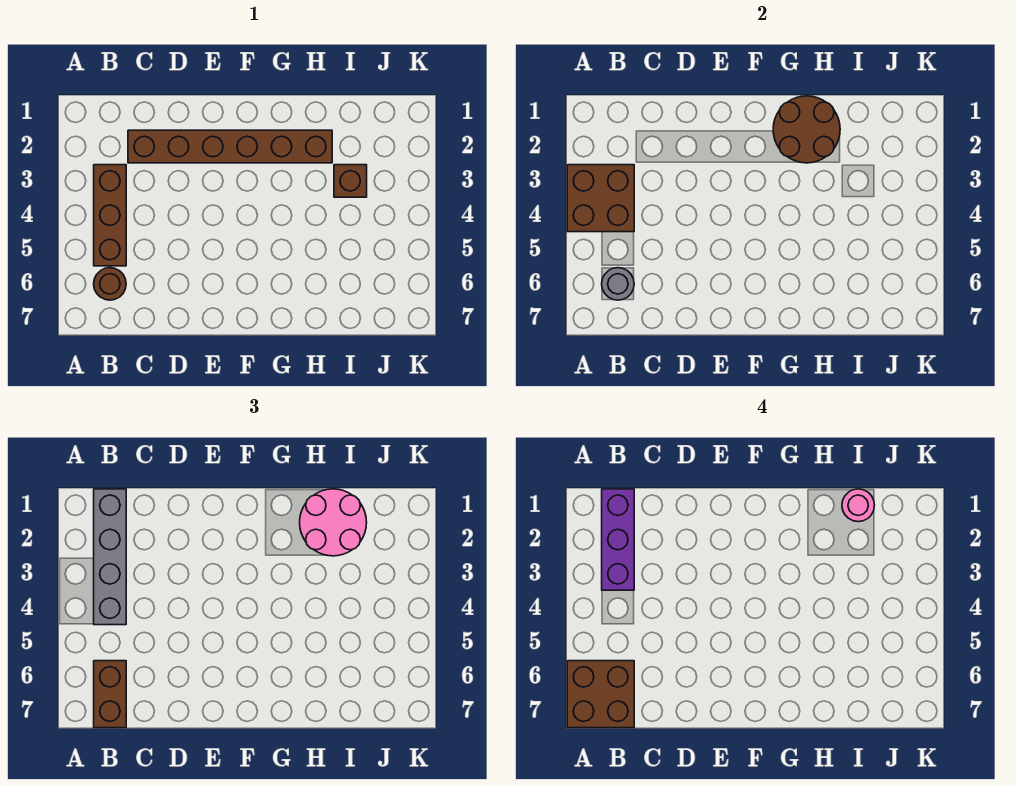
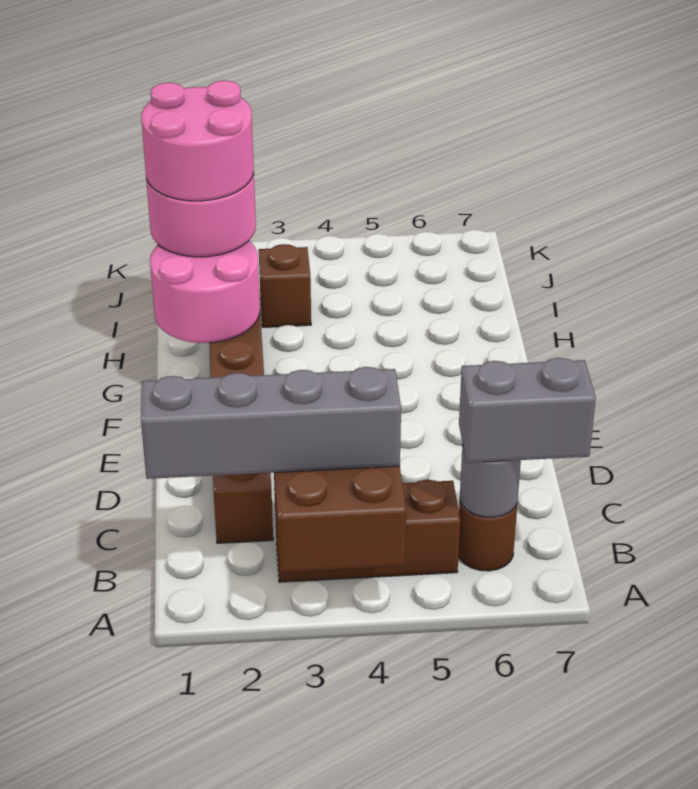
brown 2x2 brick [567,661,634,728] -> none
purple 1x3 brick [602,489,634,590] -> none
brown 1x2 brick [94,661,126,728] -> grey 1x2 brick [459,358,596,463]
brown 2x2 round brick [773,96,840,163] -> pink 2x2 round brick [150,241,260,343]
pink 1x1 round brick [842,489,875,522] -> pink 2x2 round brick [141,80,254,201]

